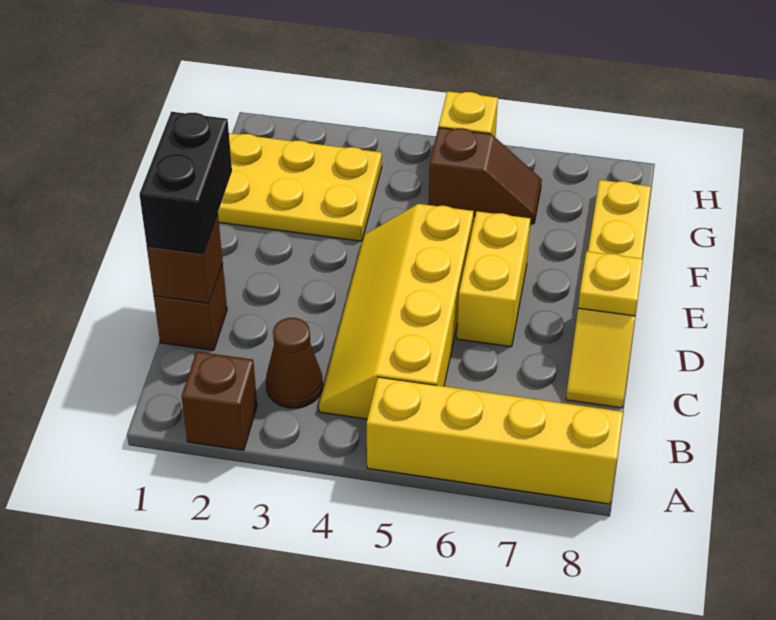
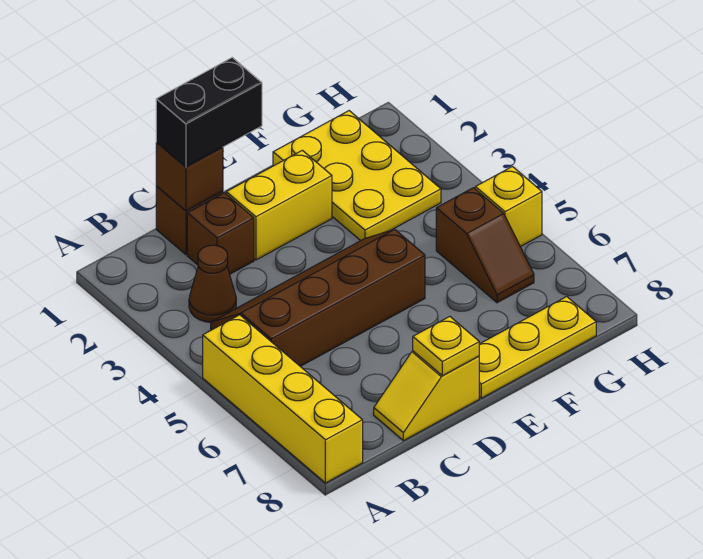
brown 1x1 brick [182,352,257,450] -> brown 1x1 brick moved to [187,193,254,274]
yellow 2x4 slope [319,204,474,419] -> brown 2x4 slope [211,229,425,366]
yellow 1x2 brick [457,211,530,347] -> yellow 1x2 brick moved to [226,150,332,260]

